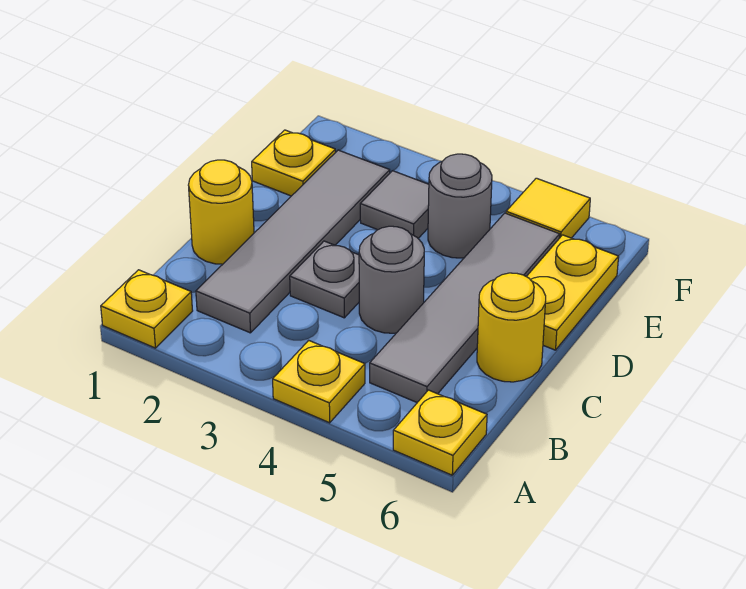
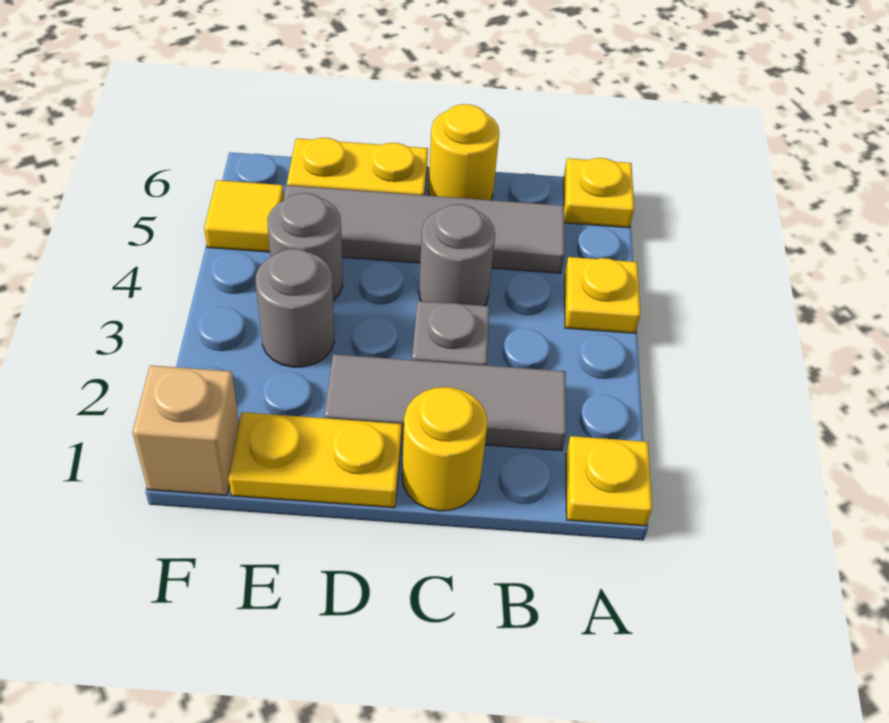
grey 1x4 tile [196,150,390,333] -> grey 1x3 tile [324,354,566,451]
yellow 1x1 plate [252,130,335,196] -> yellow 1x2 plate [229,412,402,508]
grey 1x1 tile [360,171,429,238] -> grey 1x1 round brick [256,249,334,367]
none -> tan 1x1 brick [132,365,239,495]

